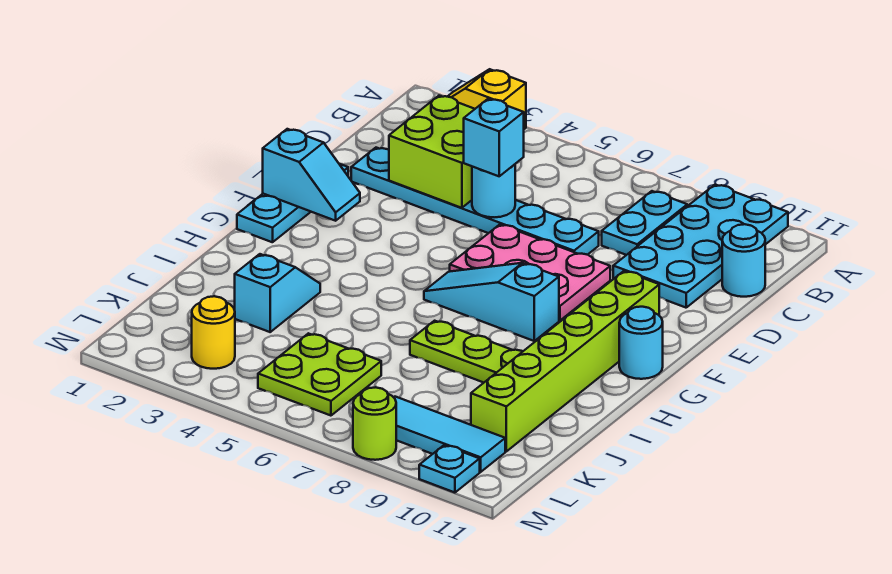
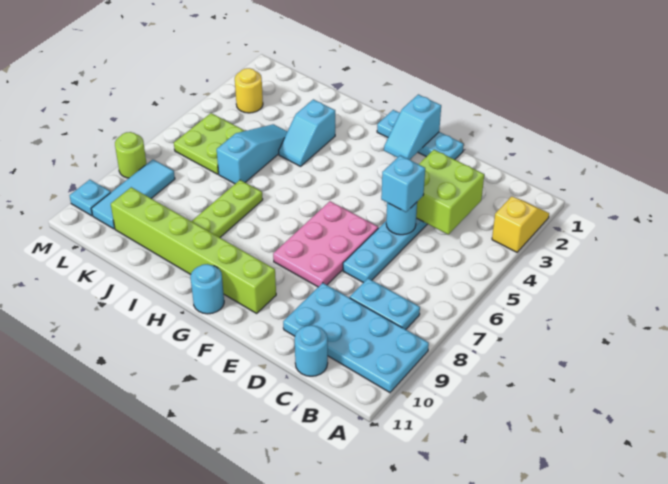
cyan 1x3 slope [424,263,559,341] -> cyan 1x3 slope moved to [217,124,287,184]
cyan 1x2 slope [235,254,320,332] -> cyan 1x2 slope turned to [279,99,335,166]

